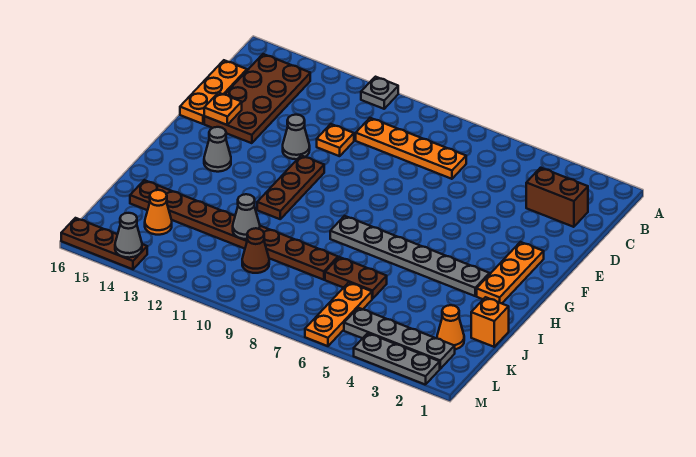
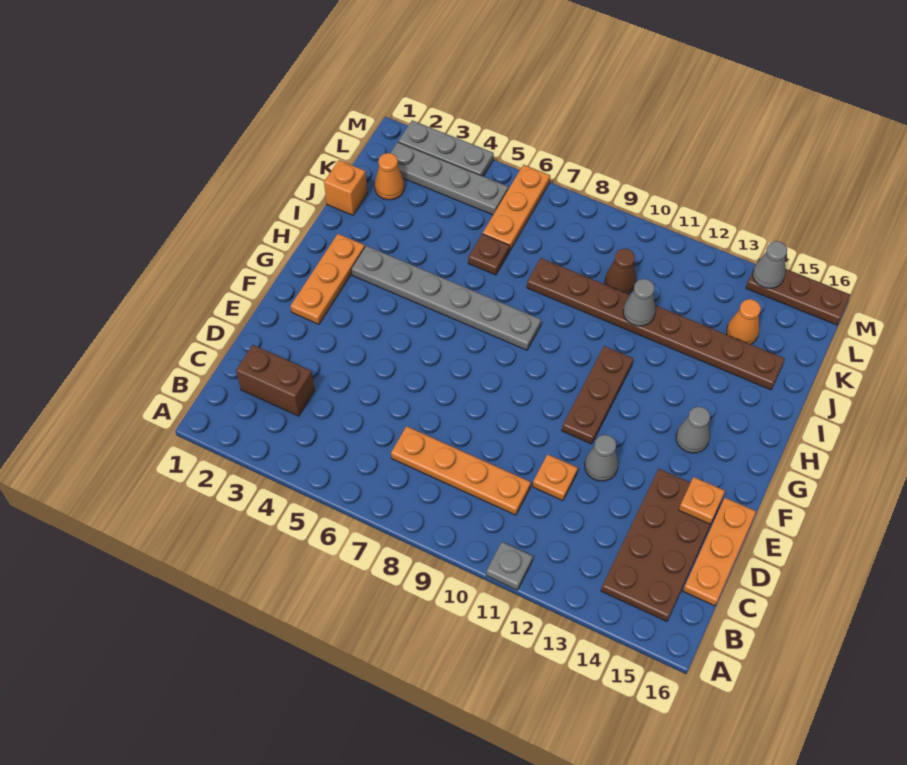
brown 1x2 plate [325,257,387,299] -> brown 1x1 plate [468,234,510,275]

